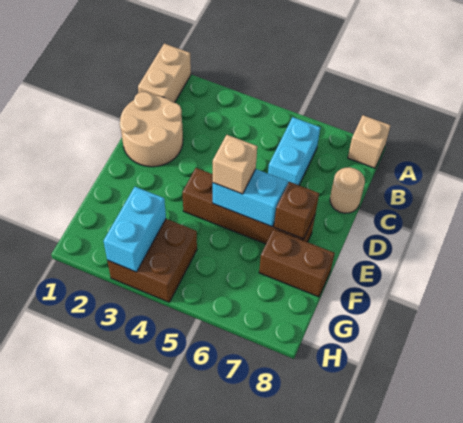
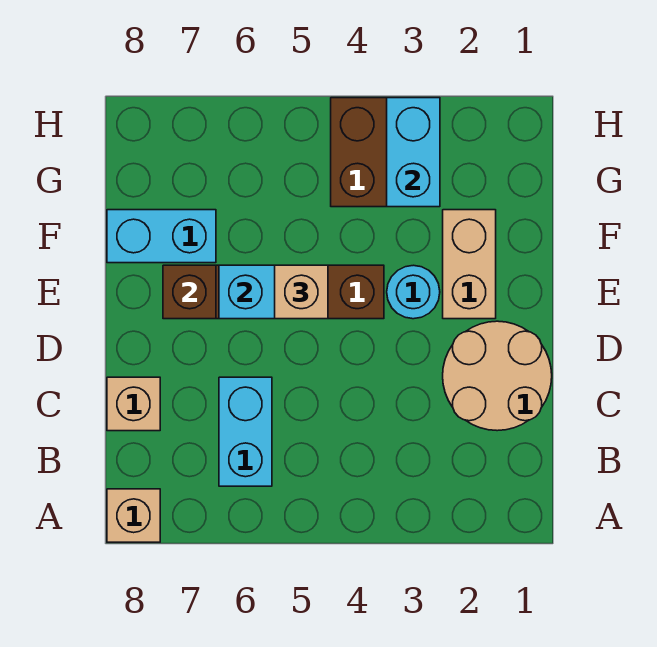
tan 1x2 brick [138,43,191,103] -> tan 1x2 brick moved to [443,210,496,319]
tan 1x1 round brick [330,167,365,213] -> tan 1x1 brick [107,377,160,431]
none -> cyan 1x1 round brick [387,265,440,319]
brown 1x2 brick [259,229,335,297] -> cyan 1x2 brick [107,210,216,263]

